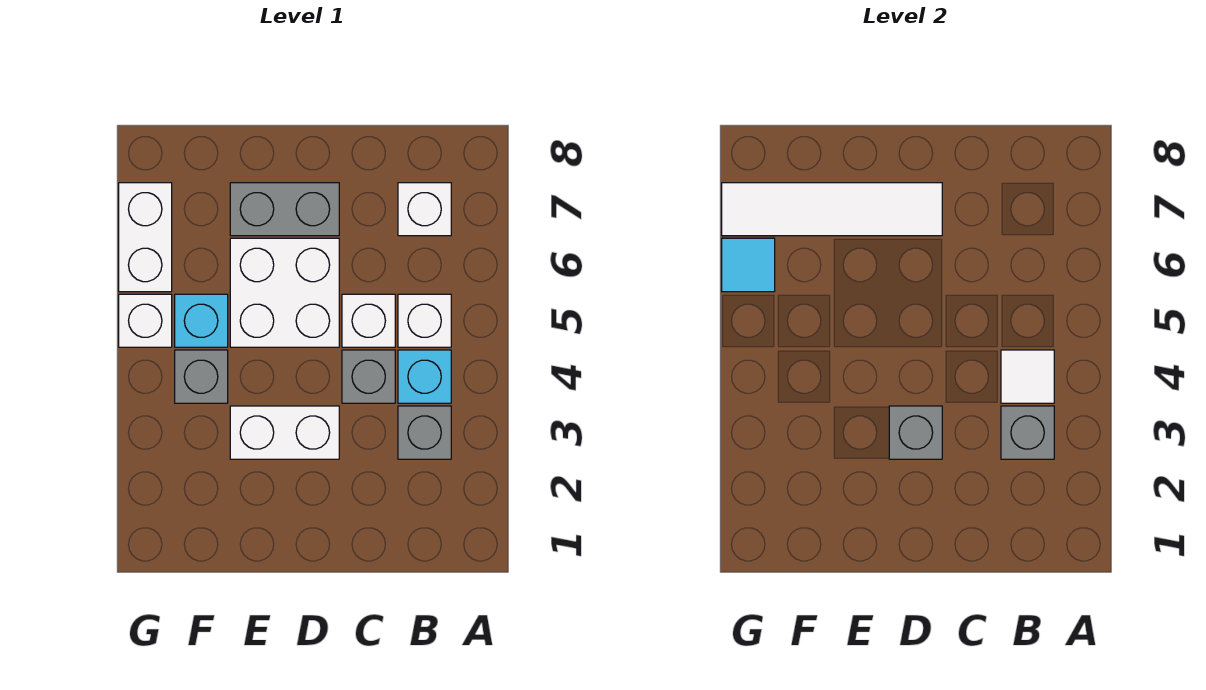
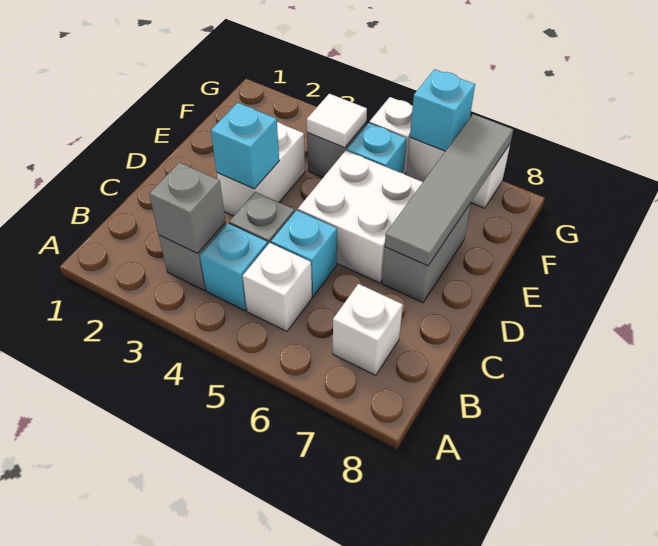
white 1x1 tile [1001,350,1054,403] -> white 1x1 tile moved to [307,94,367,148]
white 1x1 brick [342,294,395,347] -> cyan 1x1 brick [271,210,337,296]
grey 1x1 brick [889,406,942,459] -> cyan 1x1 brick [211,103,279,189]
white 1x4 tile [722,183,942,236] -> grey 1x4 tile [385,114,513,266]
cyan 1x1 tile [722,238,775,292] -> cyan 1x1 brick [410,69,475,151]

